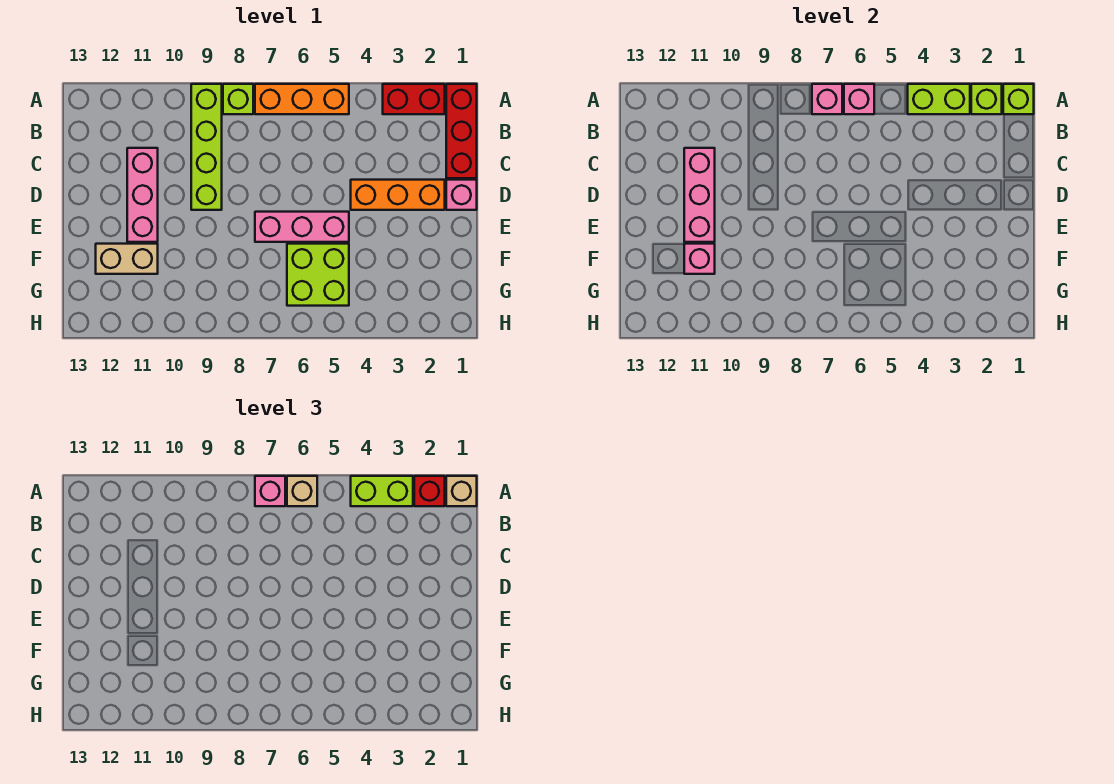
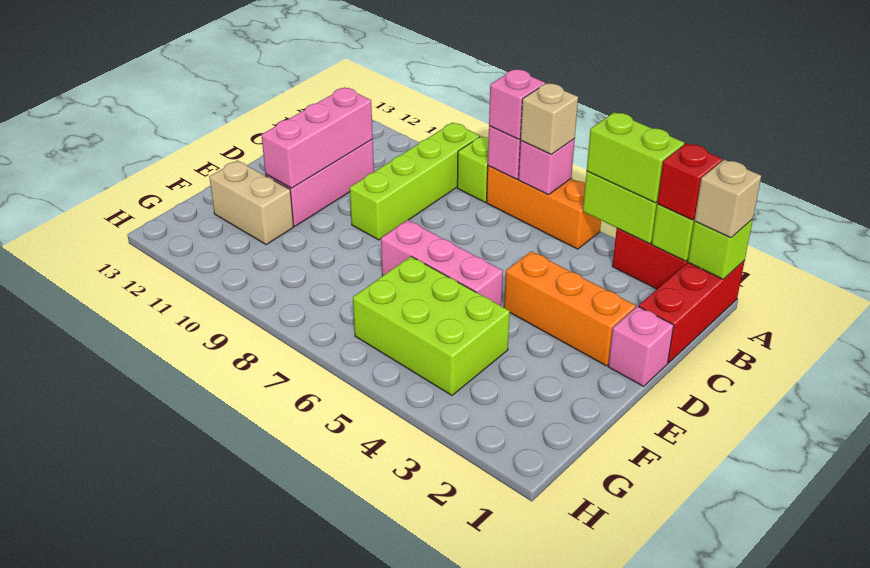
lime 2x2 brick [287,244,349,306] -> lime 2x3 brick [353,256,510,395]
pink 1x1 brick [684,244,715,274] -> none

